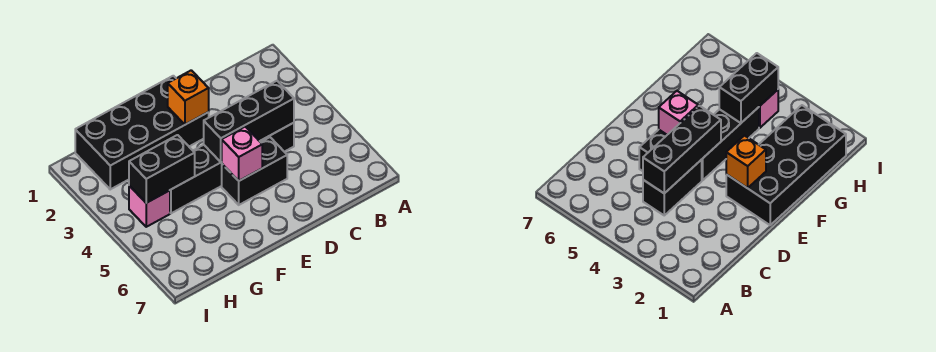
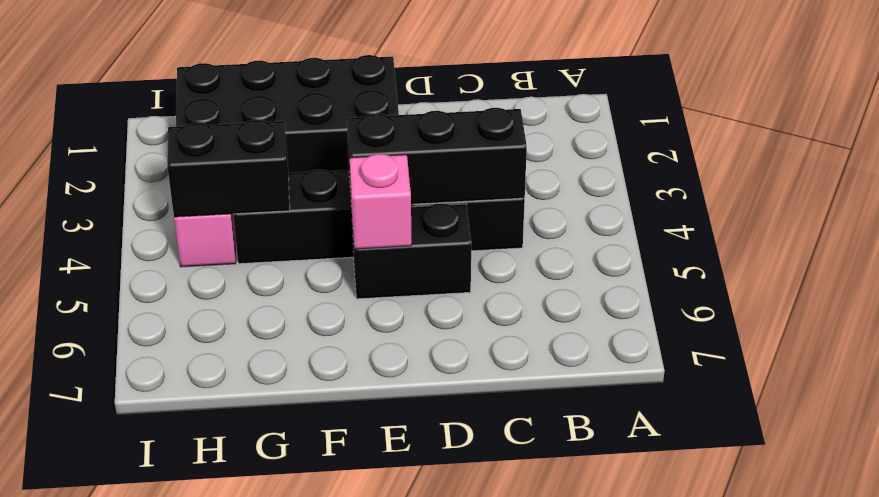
orange 1x1 brick [168,70,209,125] -> none

